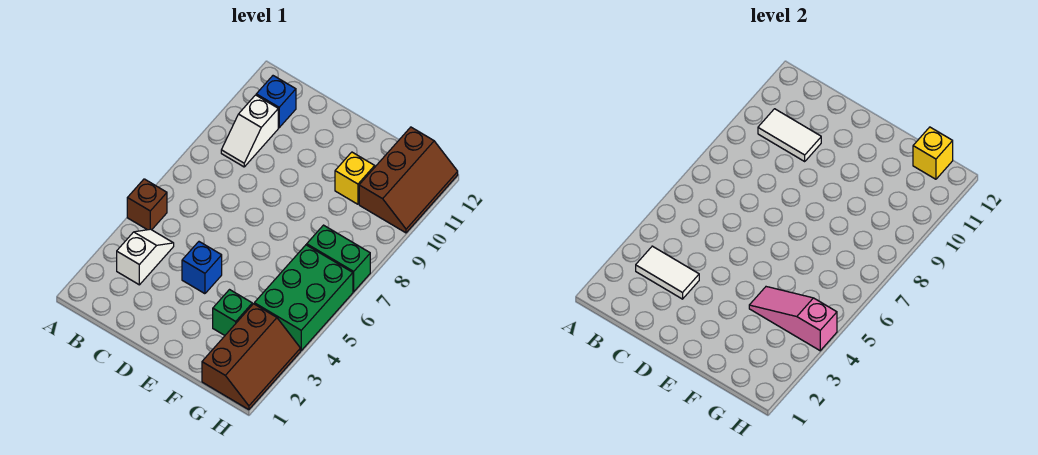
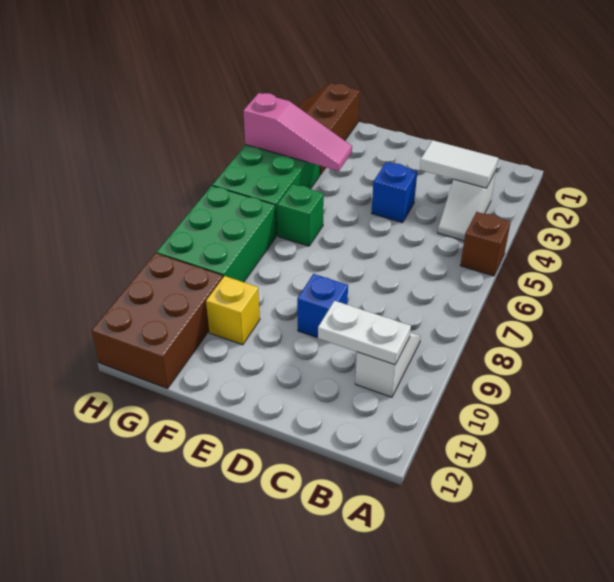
white 1x2 tile [758,109,821,161] -> white 1x2 plate [318,301,411,365]
blue 1x1 brick [256,76,296,128] -> blue 1x1 brick moved to [297,274,348,338]
green 1x1 brick [213,290,252,335] -> green 1x1 brick moved to [277,184,324,246]
green 1x2 brick [307,225,370,292] -> green 2x3 brick [157,186,276,282]
brown 2x3 slope [359,127,458,233] -> brown 2x3 brick [92,253,223,388]
yellow 1x1 brick [913,127,953,179] -> none

